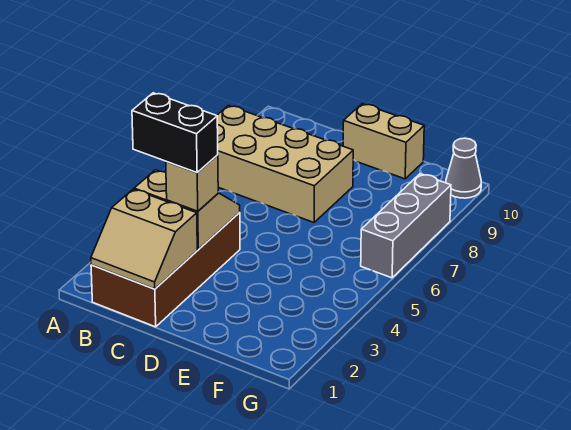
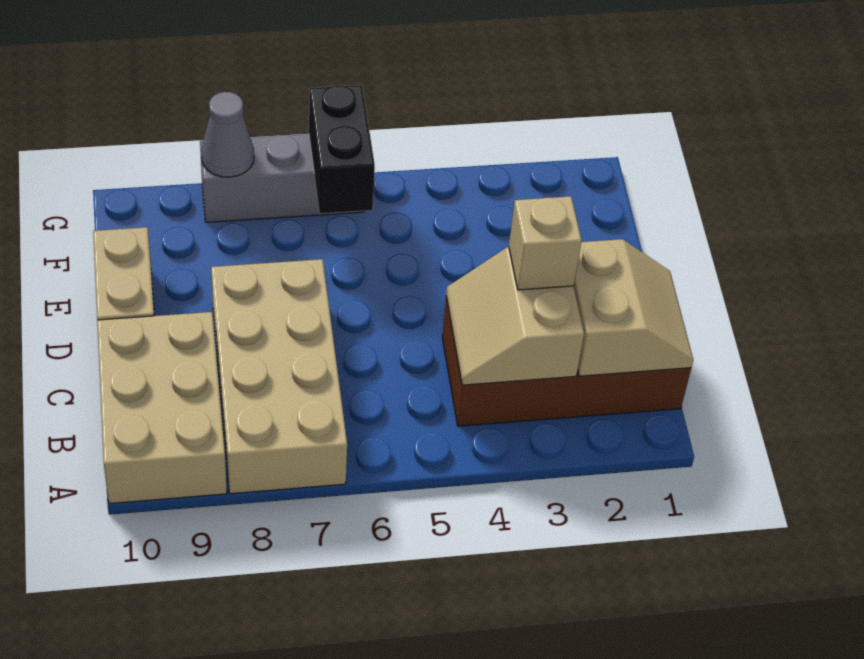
none -> tan 2x3 brick [97,312,227,504]
black 1x2 brick [132,93,218,172] -> black 1x2 brick moved to [309,85,375,213]
grey 1x1 cone [446,138,481,198] -> grey 1x1 cone moved to [201,92,254,177]

